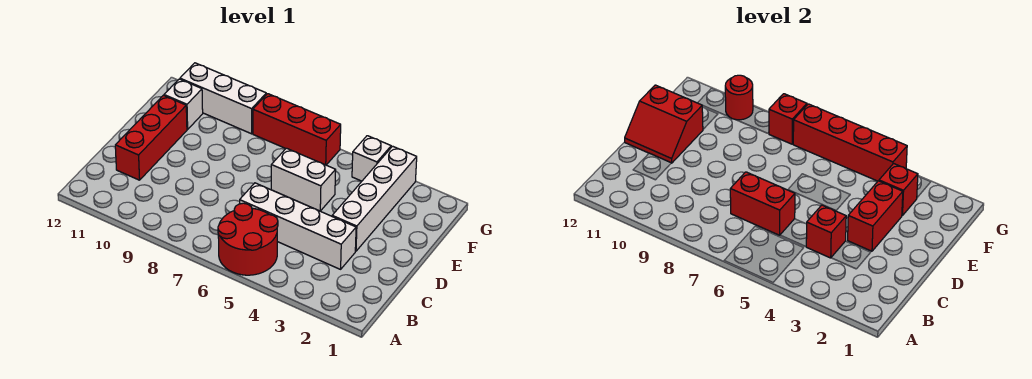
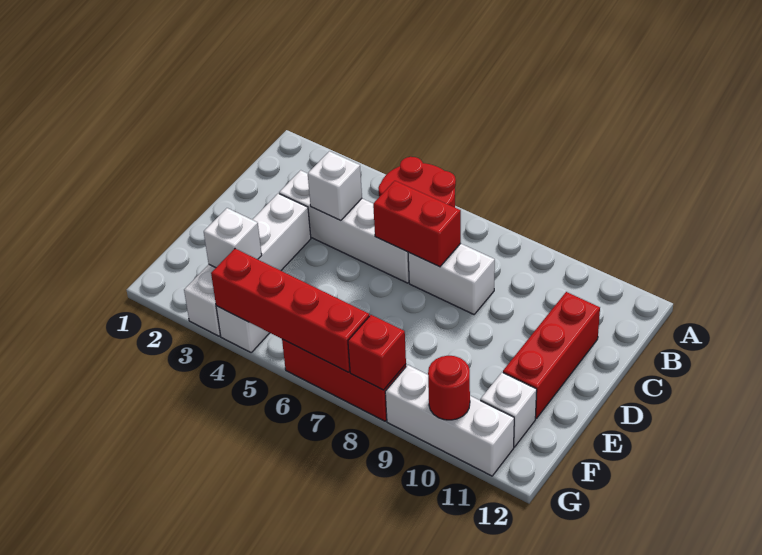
red 1x1 brick [806,205,846,258] -> white 1x1 brick [308,151,362,221]
red 1x2 brick [848,181,903,251] -> none
red 2x2 slope [625,85,703,163] -> none
white 1x2 brick [271,148,336,211] -> white 1x2 brick moved to [408,243,495,314]
red 1x1 brick [879,164,918,216] -> white 1x1 brick [204,208,262,268]

